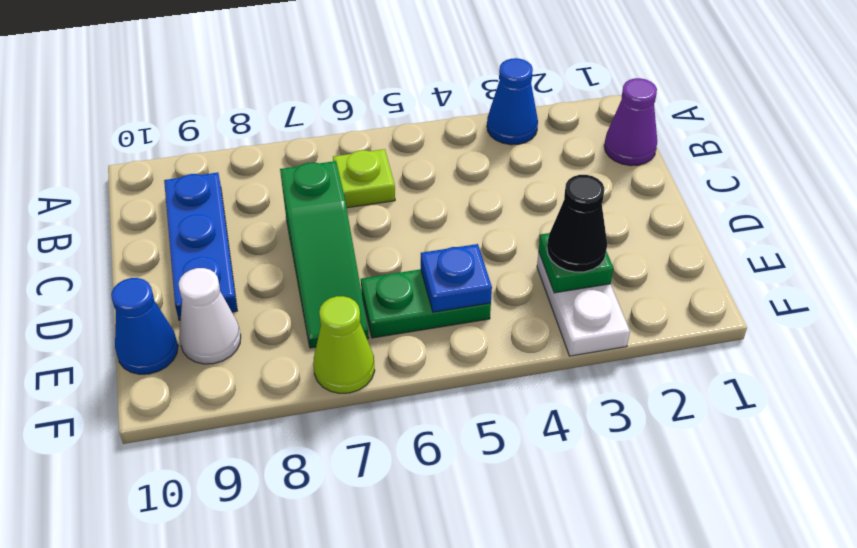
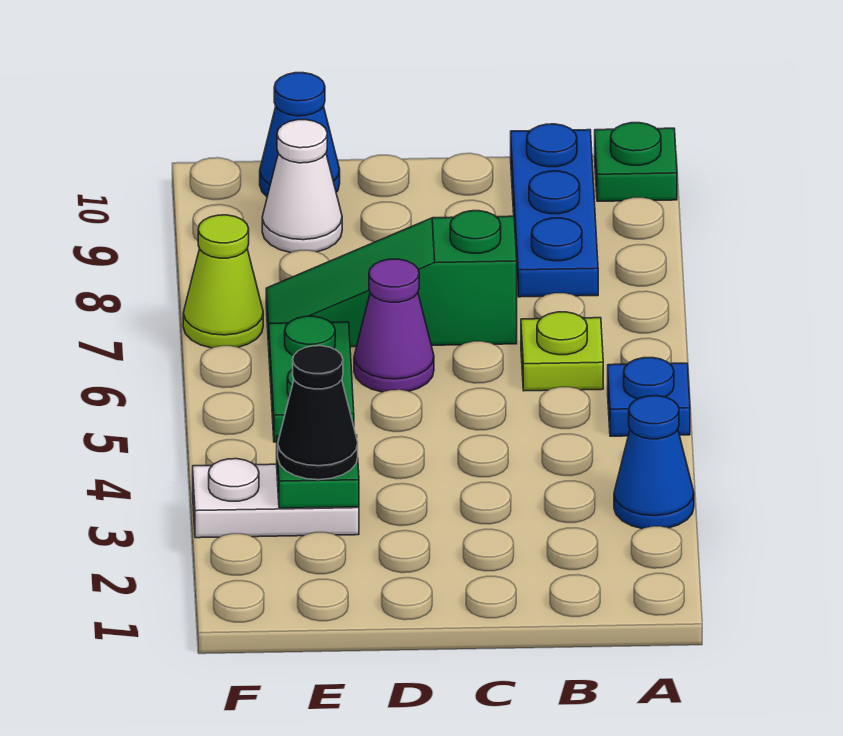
none -> green 1x1 plate [595,123,677,201]
purple 1x1 cone [604,78,657,166] -> purple 1x1 cone moved to [354,259,434,392]
blue 1x3 plate [164,173,237,320] -> blue 1x3 plate turned to [511,124,598,297]
blue 1x1 plate [421,244,492,312] -> blue 1x1 plate moved to [608,358,690,436]

